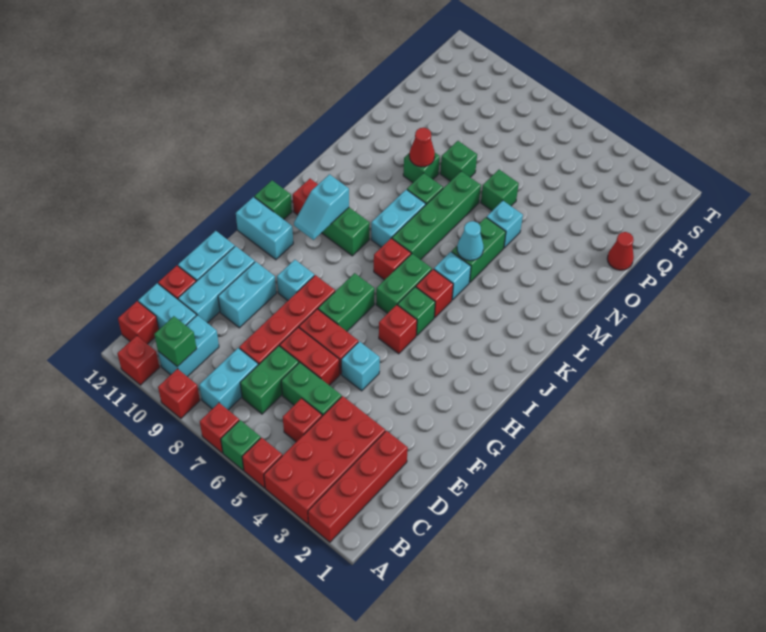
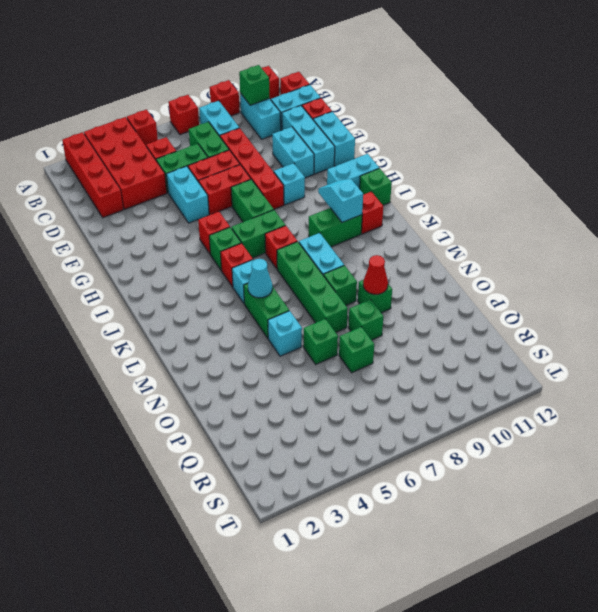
green 1x1 brick [221,420,261,470] -> green 1x1 brick moved to [339,327,374,373]
cyan 1x1 brick [341,342,380,391] -> cyan 1x2 brick [166,166,209,223]
green 1x2 brick [376,254,432,314] -> green 1x2 brick turned to [232,210,285,258]
red 1x1 cone [607,232,634,270] -> none

